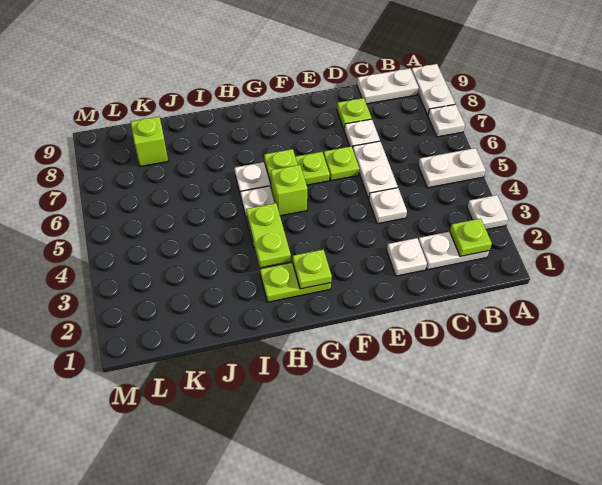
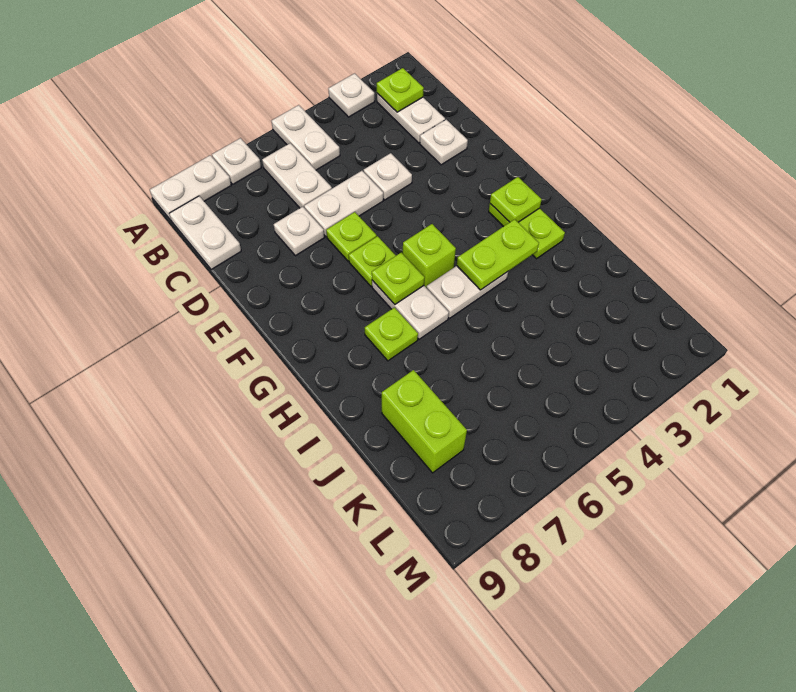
none -> white 1x2 plate [262,143,332,208]
lime 1x1 plate [337,98,372,130] -> lime 1x1 plate moved to [365,308,418,361]
lime 1x1 brick [131,117,168,167] -> lime 1x2 brick [382,370,467,473]

